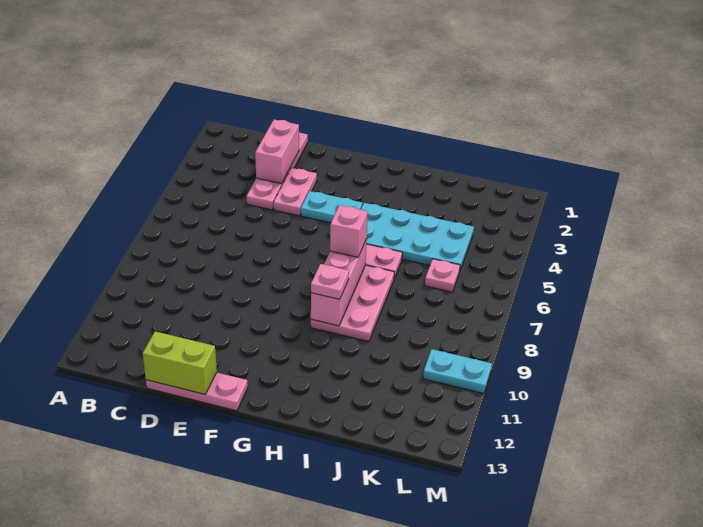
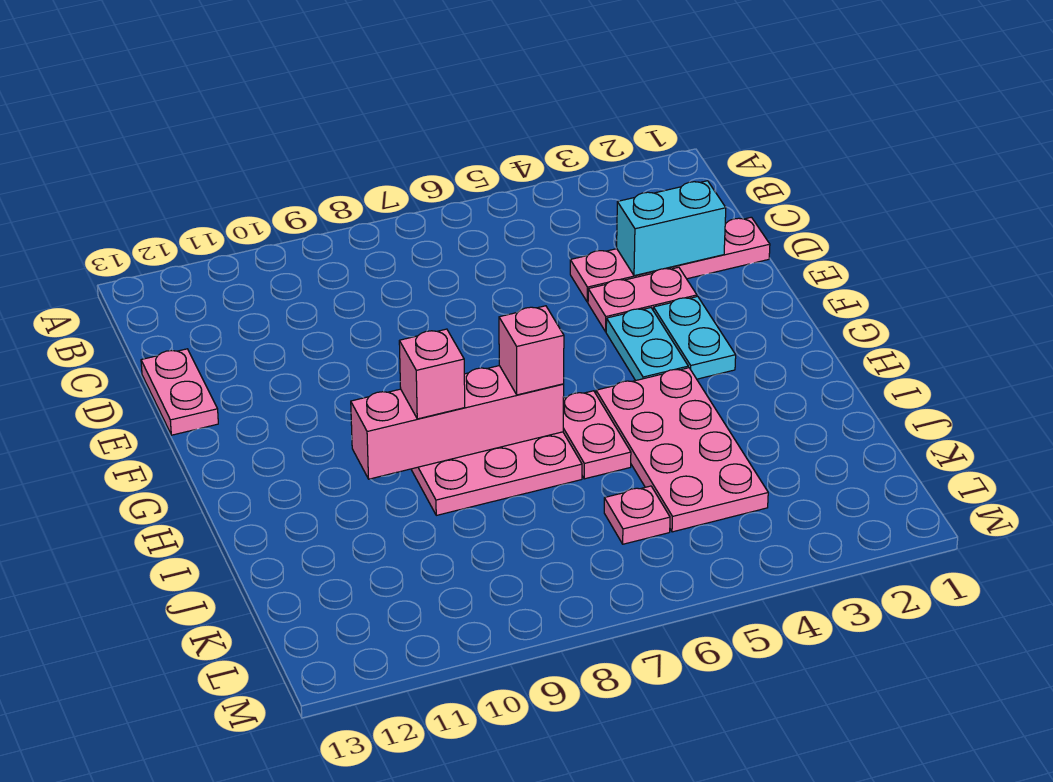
pink 1x2 brick [255,120,299,184] -> cyan 1x2 brick [617,181,726,276]
pink 1x3 plate [146,373,248,411] -> pink 1x2 plate [141,349,218,435]
lime 1x2 brick [143,331,217,394] -> none
cyan 2x4 plate [361,203,474,270] -> pink 2x4 plate [596,368,768,532]
pink 1x3 brick [311,239,367,326] -> pink 1x4 brick [351,366,564,479]
pink 1x1 plate [311,264,349,299] -> pink 1x1 brick [399,329,465,419]
cyan 1x2 plate [423,349,492,393] -> cyan 1x2 plate moved to [653,296,736,379]

